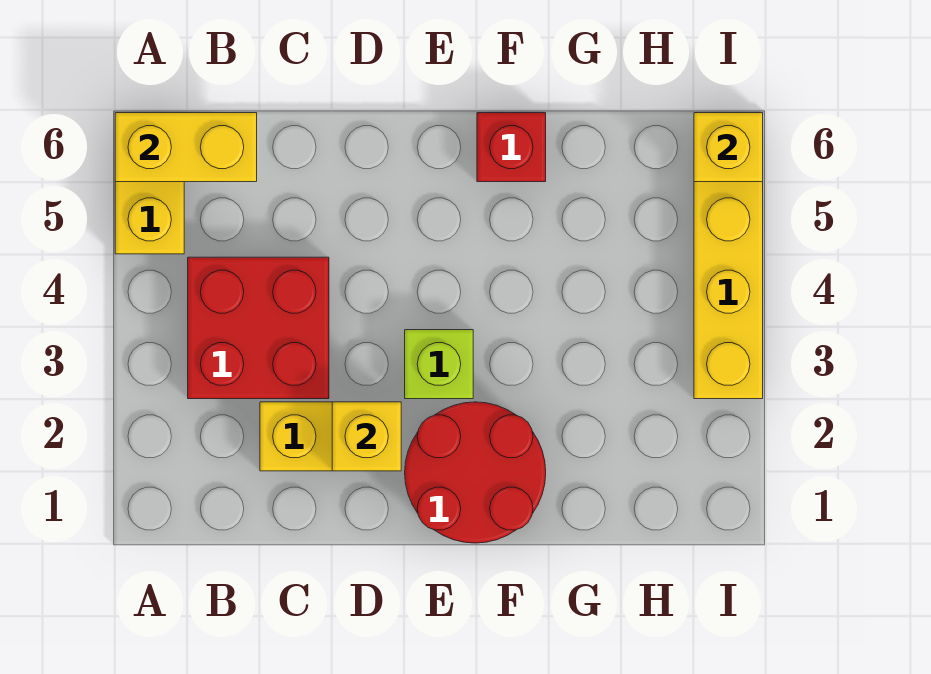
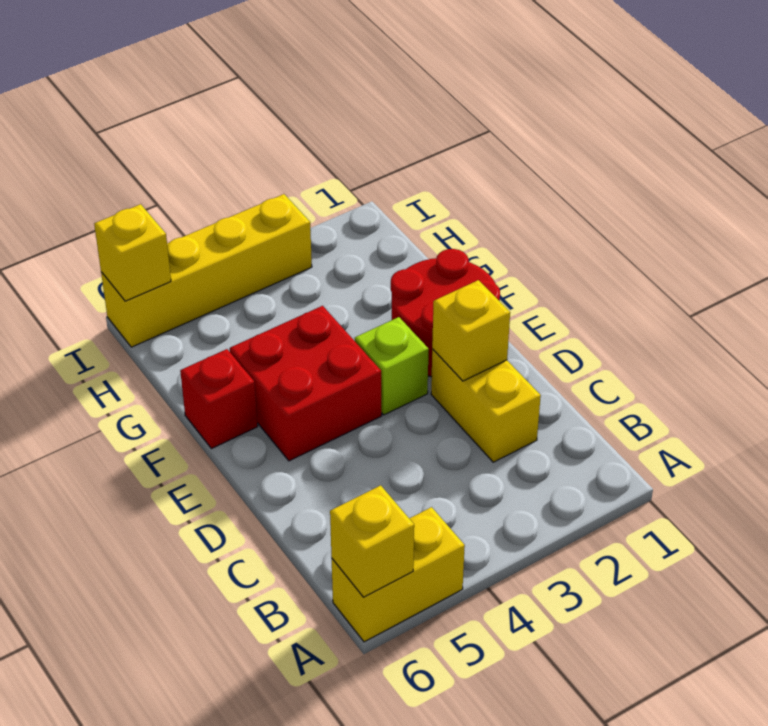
yellow 1x2 brick [115,113,257,182] -> yellow 1x1 brick [330,485,414,597]
red 2x2 brick [188,257,329,399] -> red 2x2 brick moved to [230,306,382,461]

